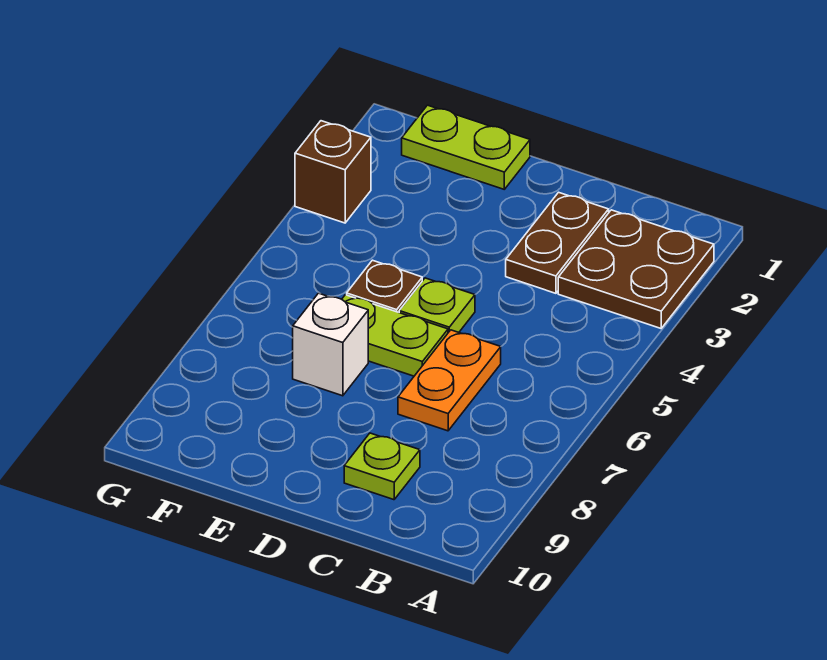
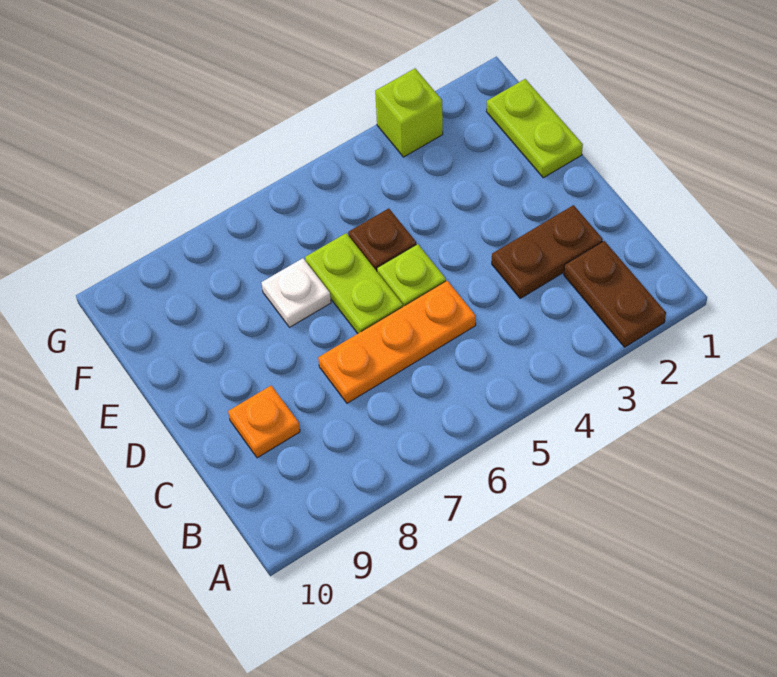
brown 2x2 plate [558,210,714,328] -> brown 1x2 plate [564,241,666,347]
orange 1x2 plate [398,330,501,431] -> orange 1x3 plate [318,281,476,403]
lime 1x1 plate [344,433,420,500] -> orange 1x1 plate [228,386,300,458]
white 1x1 brick [293,293,368,396] -> white 1x1 plate [262,258,331,327]
brown 1x1 brick [295,121,371,223] -> lime 1x1 brick [375,68,443,157]

